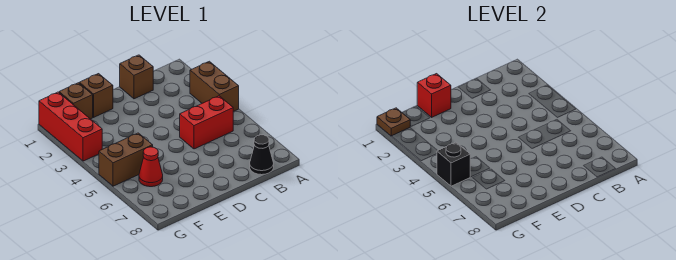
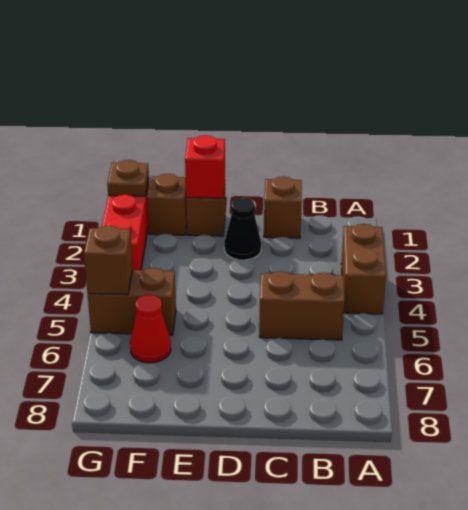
red 1x2 brick [180,96,233,149] -> brown 1x2 brick [259,271,345,340]
black 1x1 cone [250,135,274,175] -> black 1x1 cone moved to [224,198,261,260]
black 1x1 brick [437,142,470,186] -> brown 1x1 brick [84,225,133,295]

